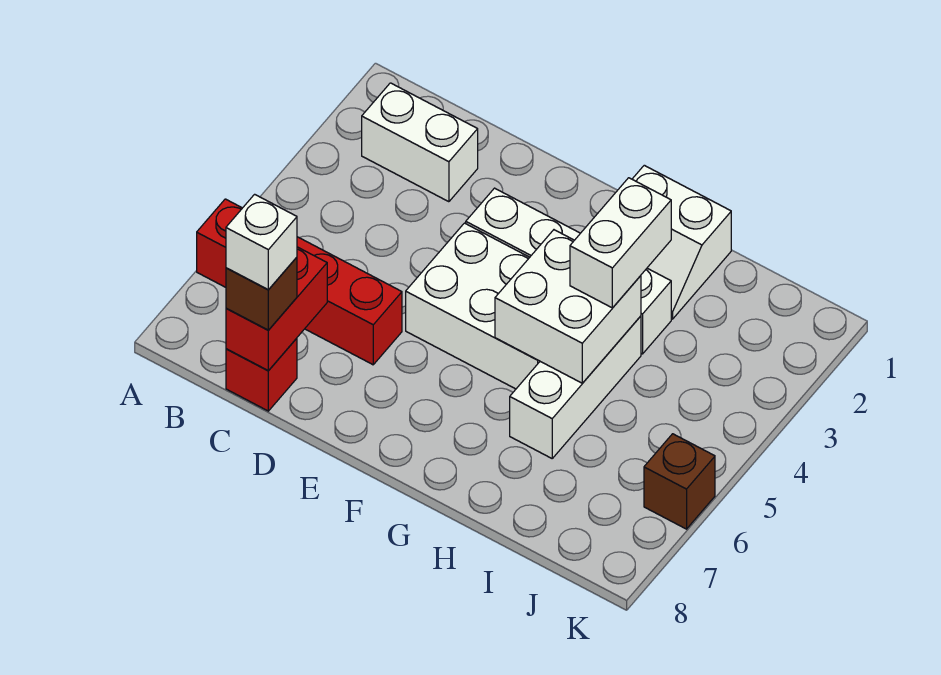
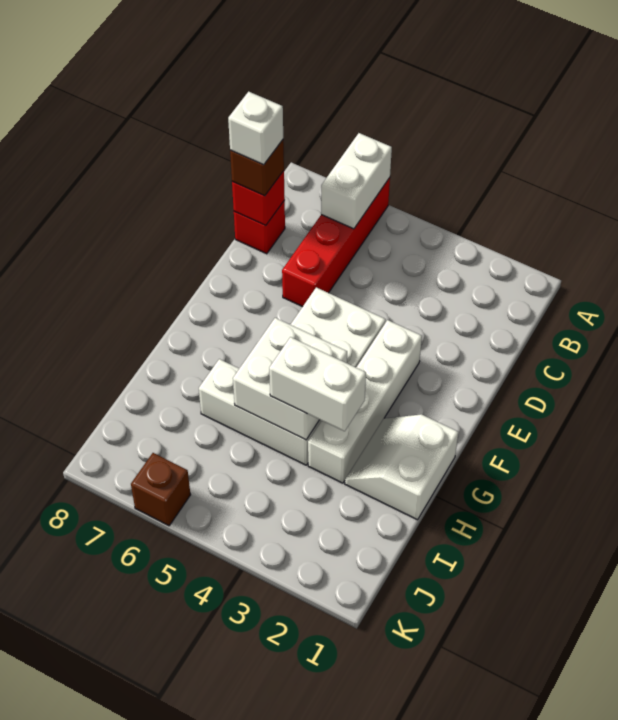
white 1x2 brick [362,83,478,202] -> white 1x2 brick moved to [321,133,392,229]
red 1x2 brick [226,247,327,371] -> red 1x1 brick [232,171,285,226]

